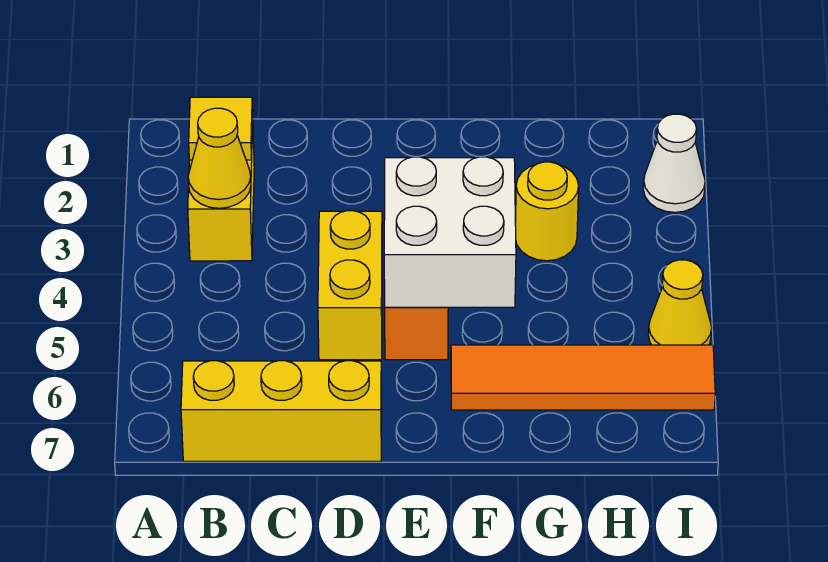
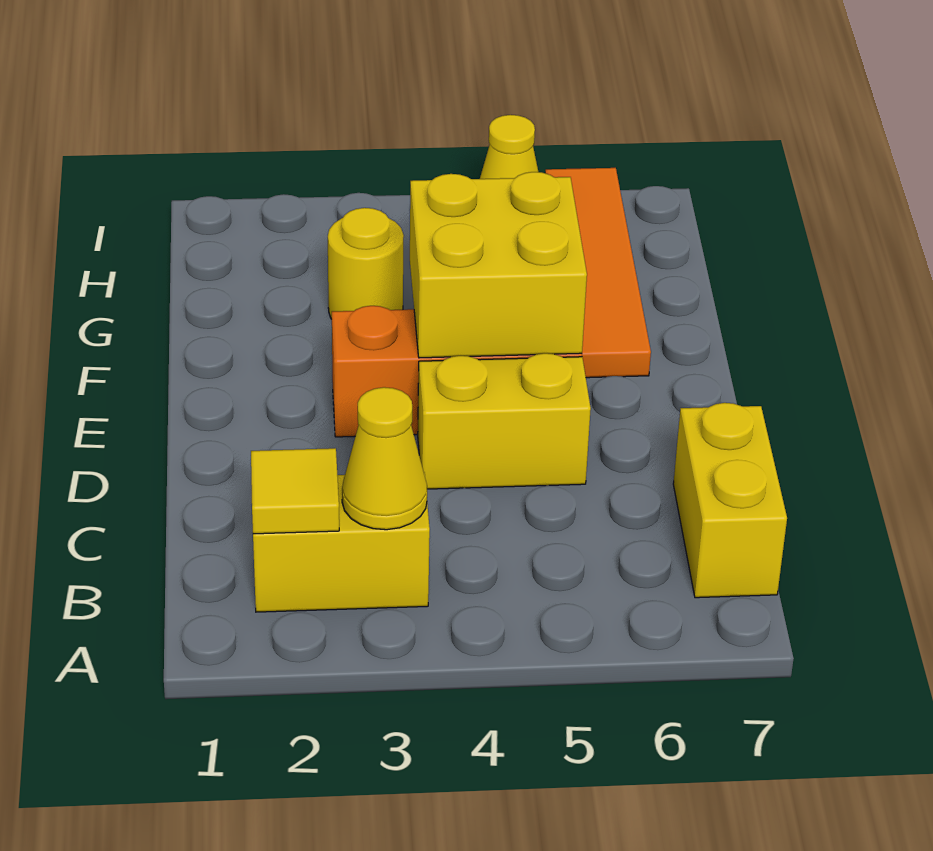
yellow 1x3 brick [181,361,382,461] -> yellow 1x2 brick [673,403,787,598]
white 2x2 brick [384,157,516,307] -> yellow 2x2 brick [410,172,587,358]
white 1x1 cone [643,114,705,212] -> none

